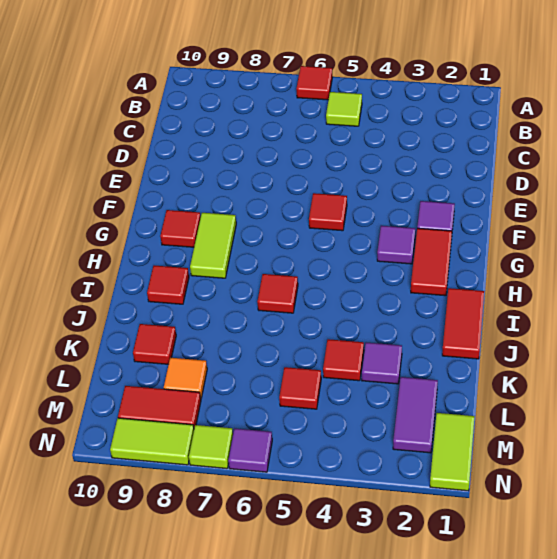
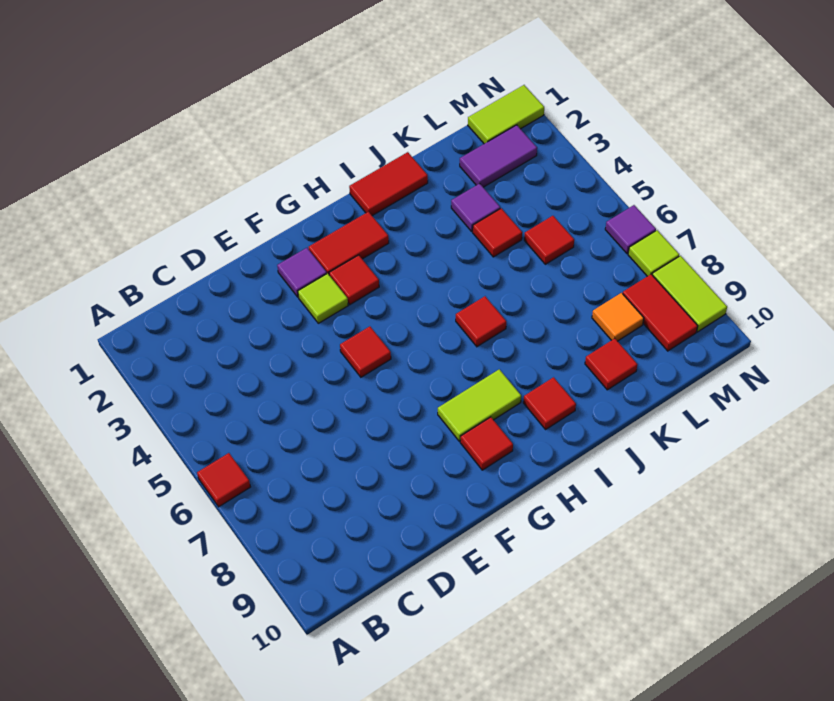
lime 1x1 tile [326,92,362,126] -> lime 1x1 tile moved to [298,274,348,323]
purple 1x1 tile [377,226,415,264] -> red 1x1 tile [329,255,379,305]

